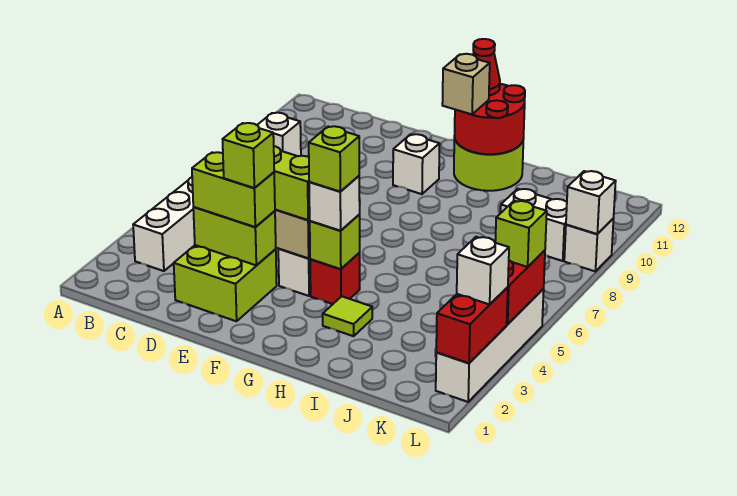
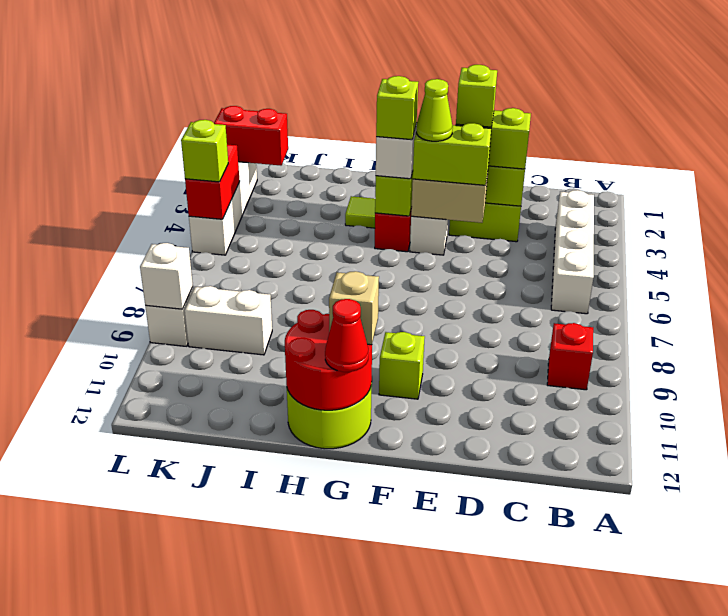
white 1x1 brick [257,113,301,156] -> red 1x1 brick [547,323,593,390]
none -> lime 1x1 cone [416,79,453,141]
white 1x1 brick [393,134,440,194] -> lime 1x1 brick [379,332,425,399]
red 1x2 brick [436,287,508,363] -> red 1x2 brick turned to [214,106,288,166]
white 1x1 brick [457,237,509,304] -> none

